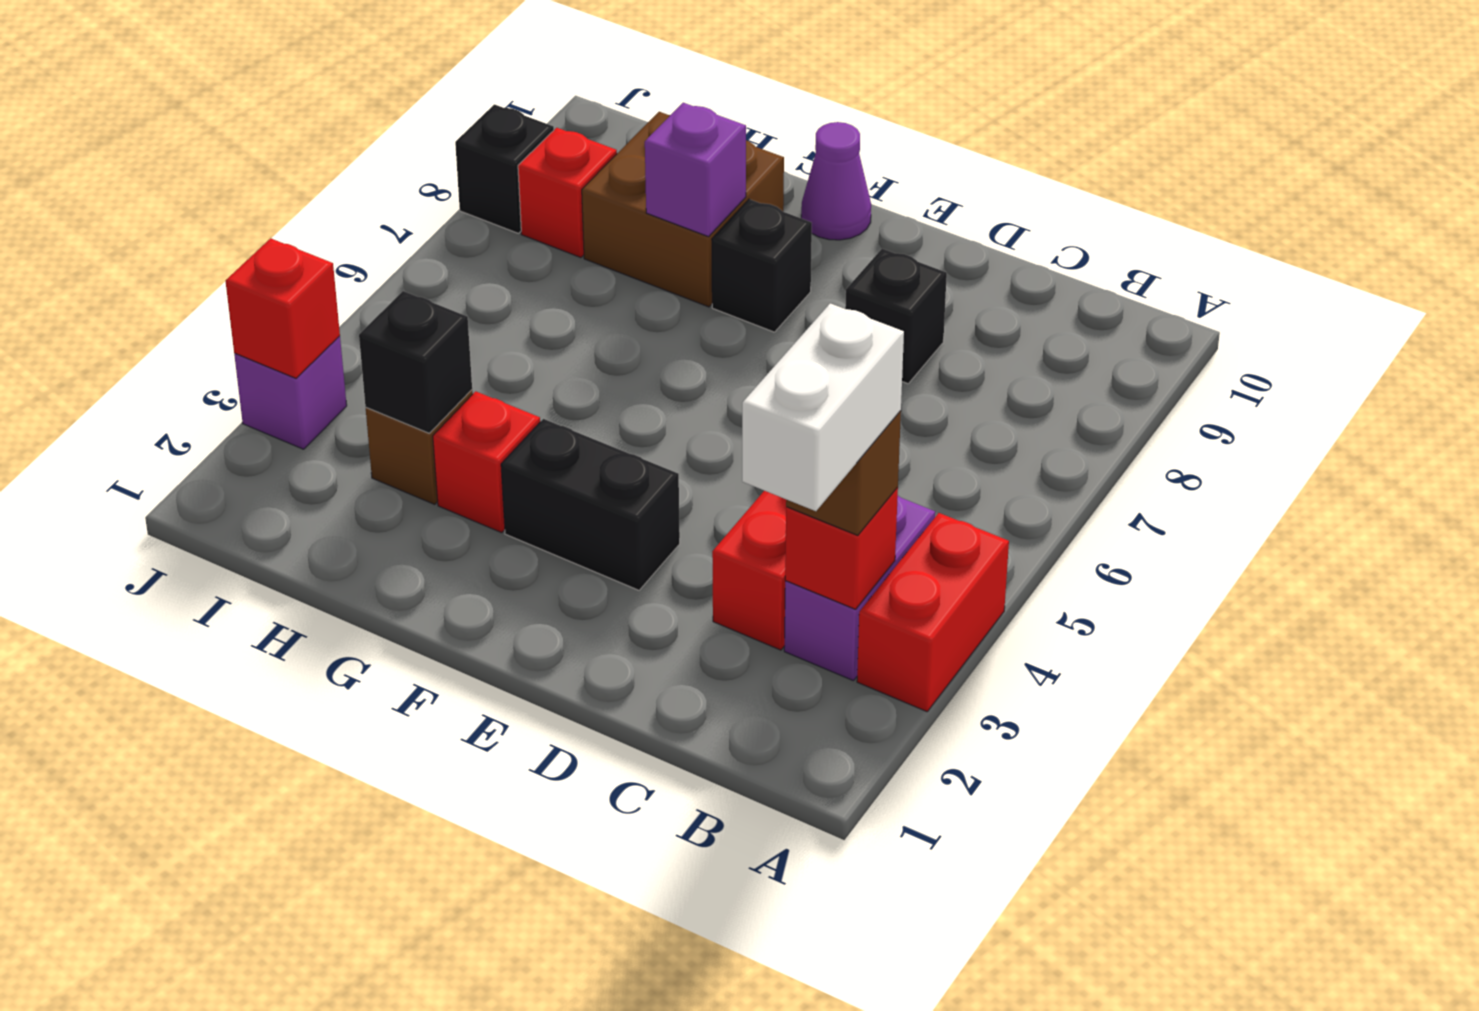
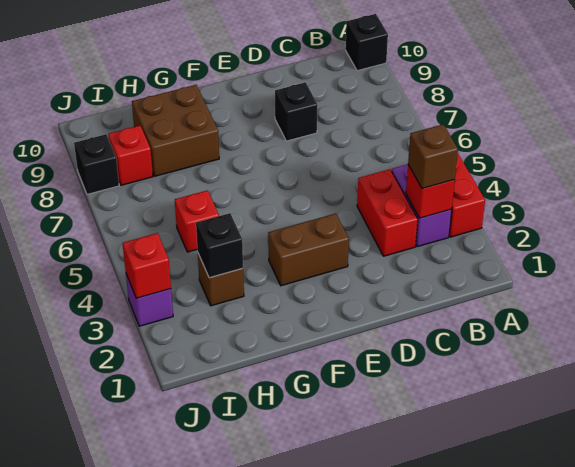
white 1x2 brick [742,303,904,511] -> none
black 1x2 brick [501,419,680,590] -> brown 1x2 brick [268,214,349,286]
black 1x1 brick [712,199,812,332] -> black 1x1 brick moved to [345,14,388,71]
purple 1x1 cone [801,122,871,240] -> none
red 1x1 brick [433,391,540,533] -> red 1x1 brick moved to [175,190,219,252]
purple 1x1 brick [645,103,746,237] -> none

